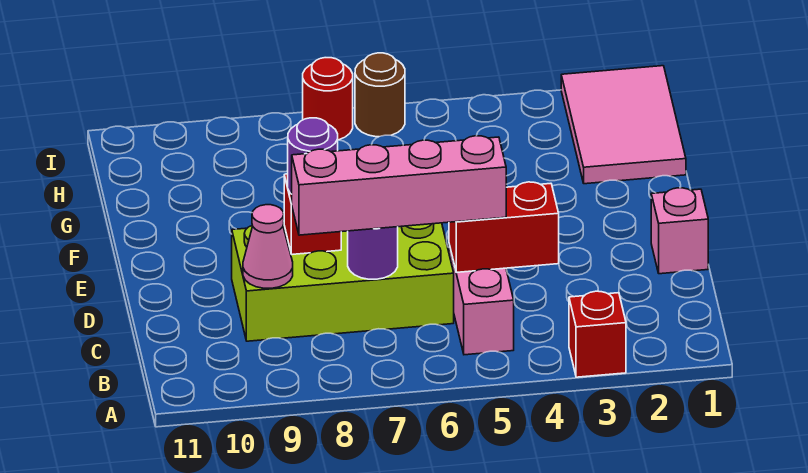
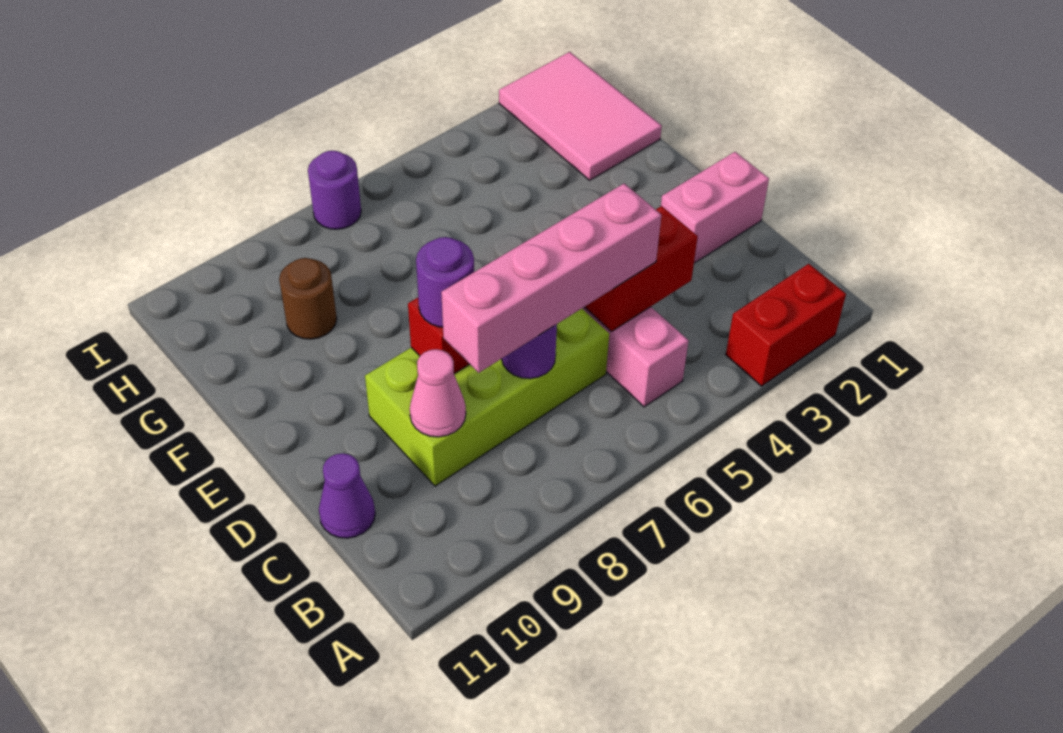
red 1x1 brick [569,291,626,377] -> red 1x2 brick [726,264,846,386]
none -> purple 1x1 cone [319,453,375,538]
pink 1x1 brick [651,188,708,274] -> pink 1x2 brick [661,152,769,263]
brown 1x1 round brick [355,53,405,137] -> brown 1x1 round brick moved to [279,258,337,339]
red 1x1 round brick [303,58,353,140] -> purple 1x1 round brick [308,151,361,229]

